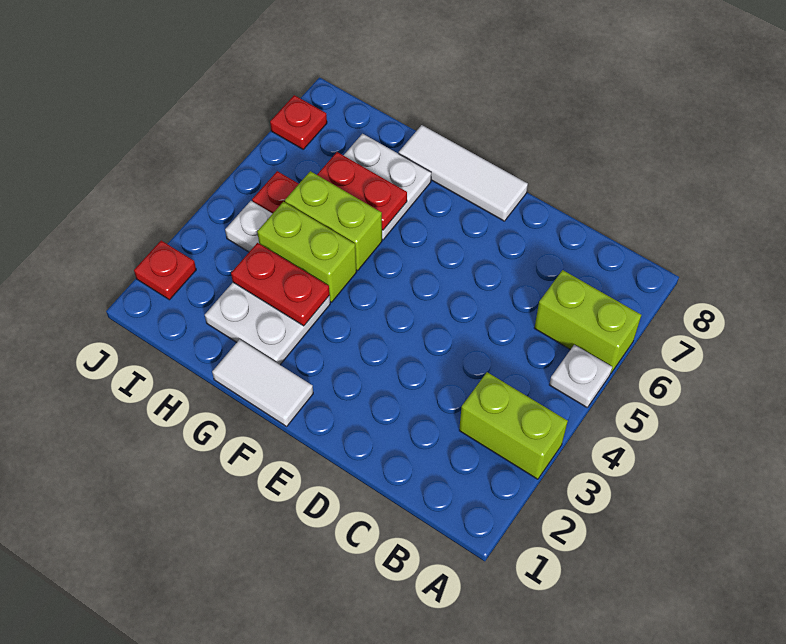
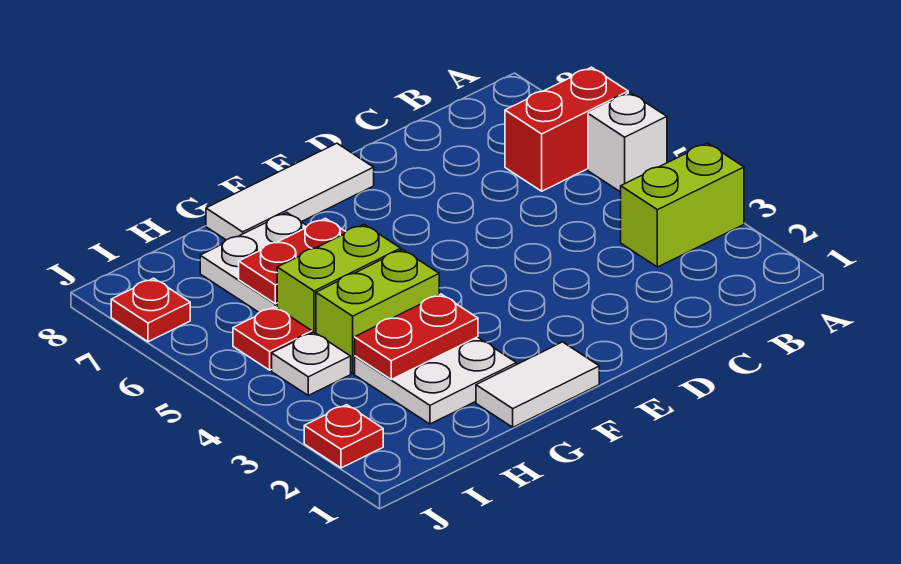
white 1x1 plate [549,345,612,407] -> white 1x1 brick [588,93,667,192]
lime 1x2 brick [534,270,641,373] -> red 1x2 brick [505,67,628,191]

